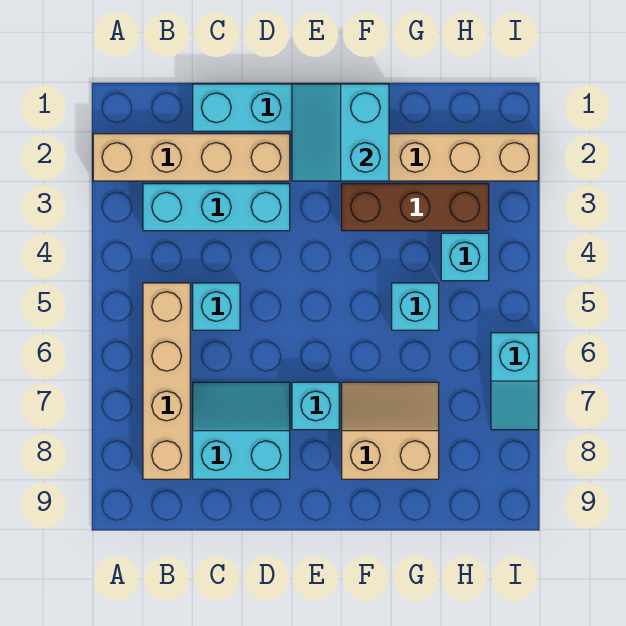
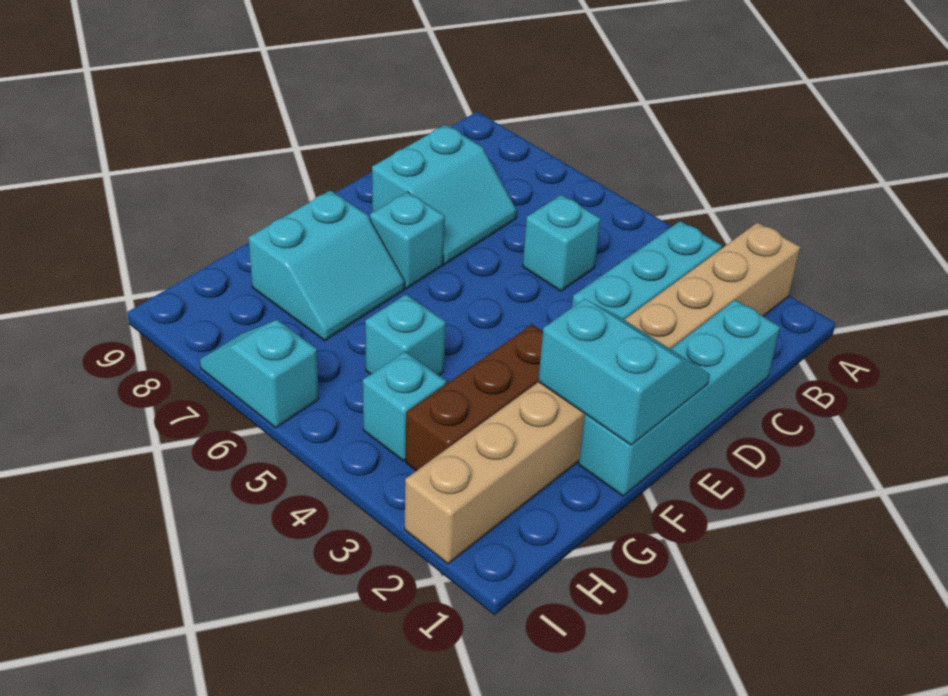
tan 1x4 brick [143,283,190,479] -> none
tan 2x2 slope [342,382,439,479] -> cyan 2x2 slope [248,190,405,341]

